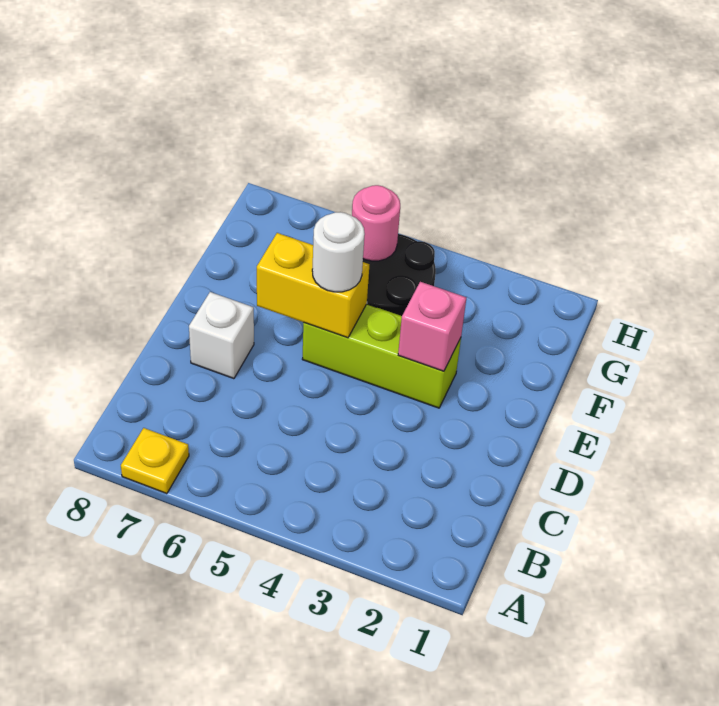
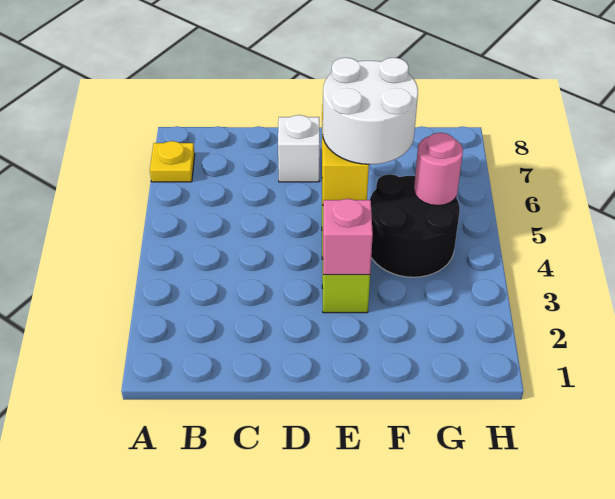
white 1x1 round brick [312,212,365,292] -> white 2x2 round brick [323,58,418,164]

